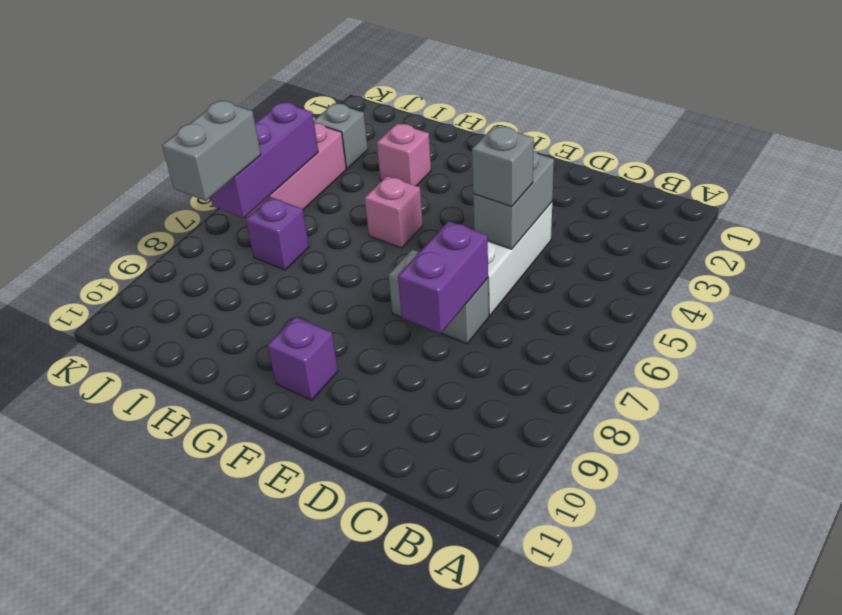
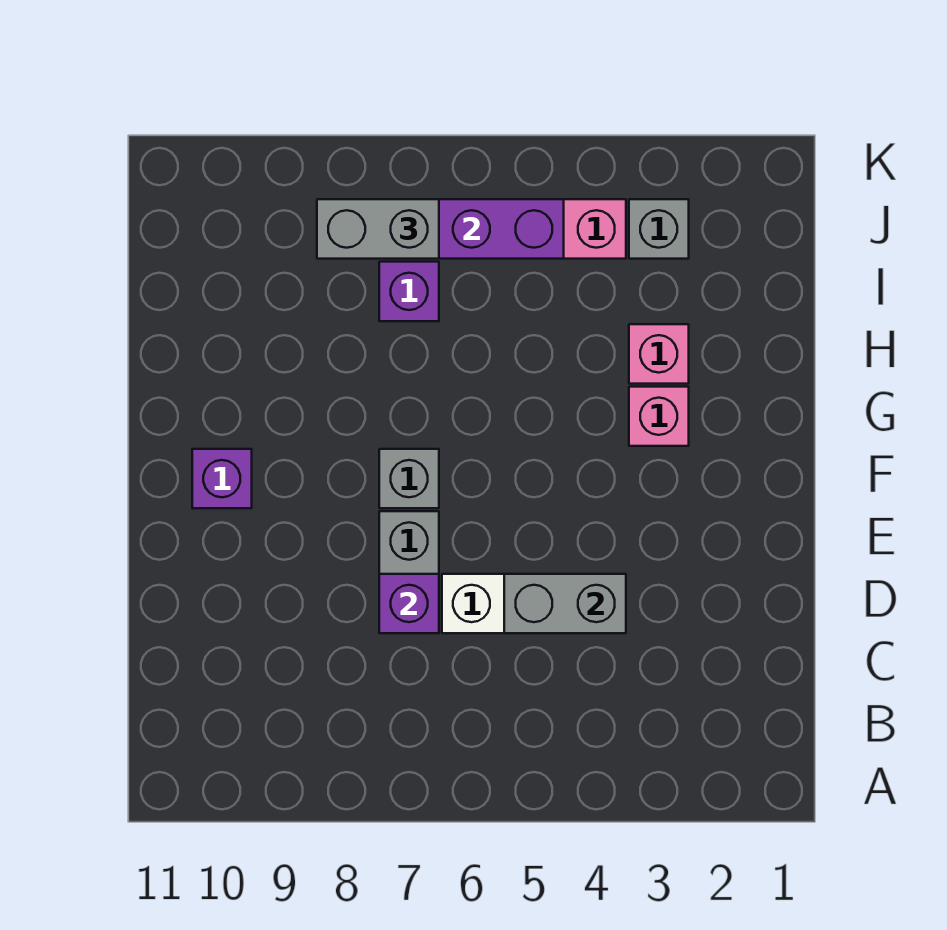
grey 1x1 brick [472,126,534,207] -> grey 1x1 brick moved to [379,449,439,508]
purple 1x2 brick [398,221,488,334] -> purple 1x1 brick [379,574,439,633]
pink 1x1 brick [365,176,423,248] -> pink 1x1 brick moved to [629,387,689,446]

